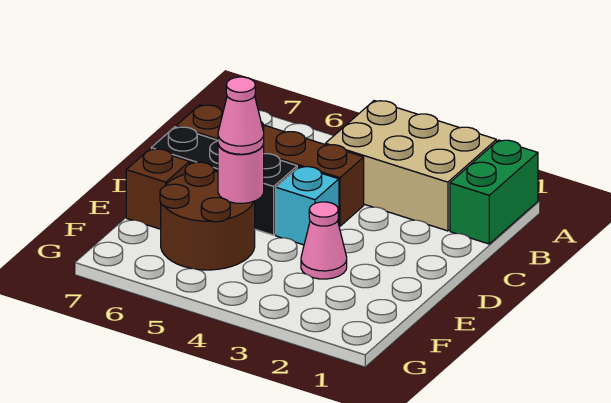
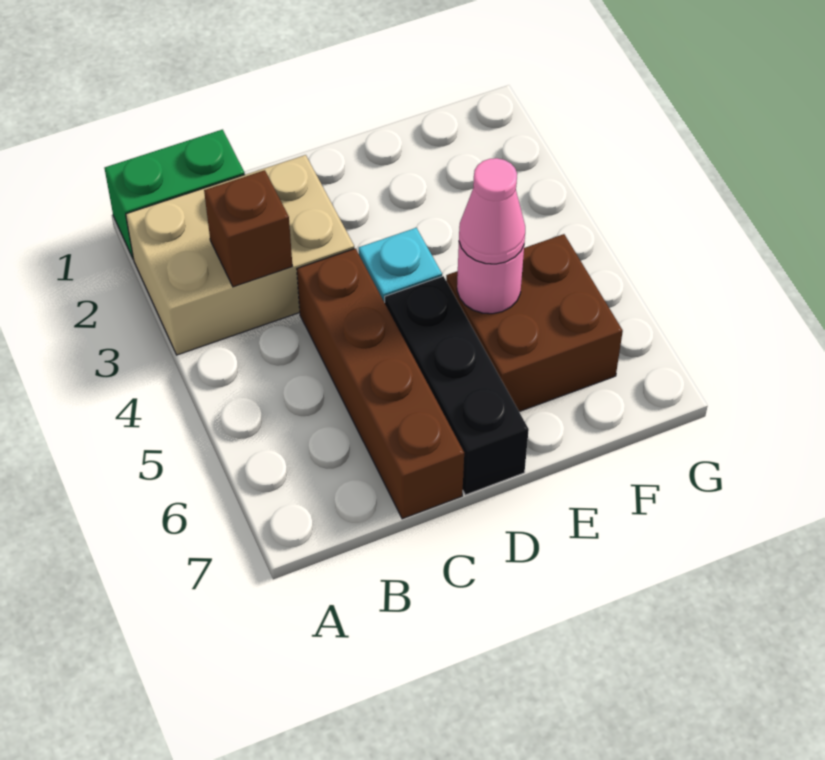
tan 2x3 brick [325,101,496,231] -> tan 2x3 brick turned to [126,155,354,355]
pink 1x1 cone [301,202,347,279] -> none
brown 2x2 round brick [160,162,255,270] -> brown 2x2 brick [446,234,623,412]
brown 1x1 brick [126,149,190,229] -> brown 1x1 brick moved to [204,170,292,287]

